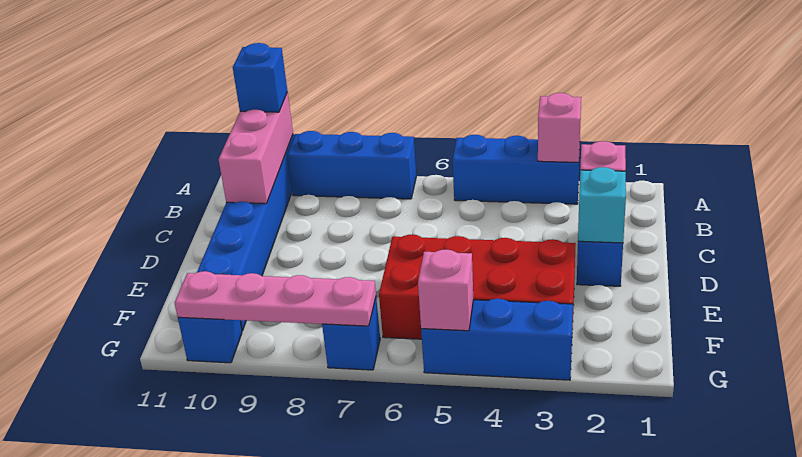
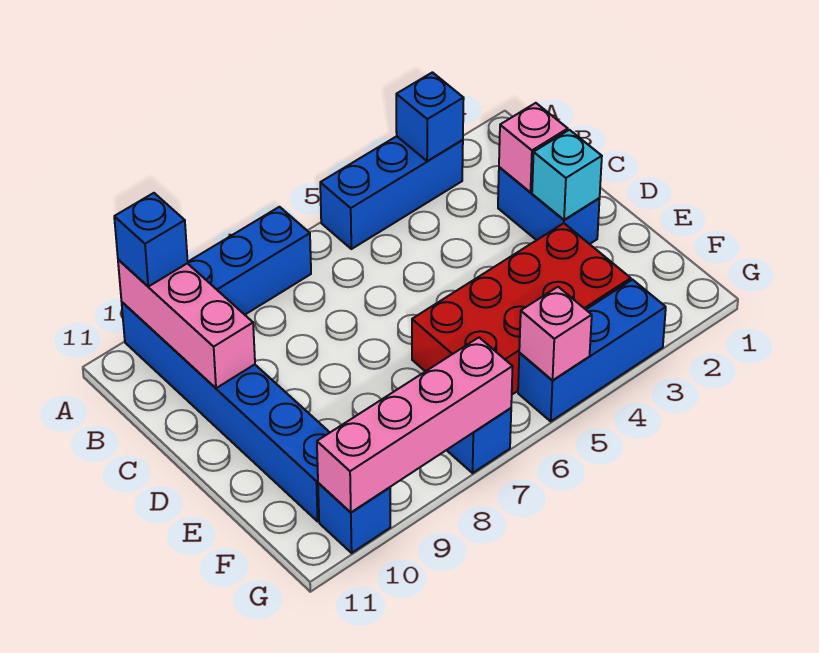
pink 1x1 brick [538,93,581,162] -> blue 1x1 brick [396,72,464,161]
pink 1x4 plate [175,271,376,326] -> pink 1x4 brick [317,338,513,512]

